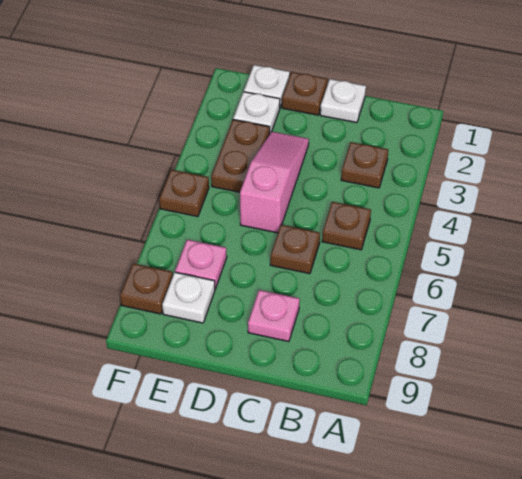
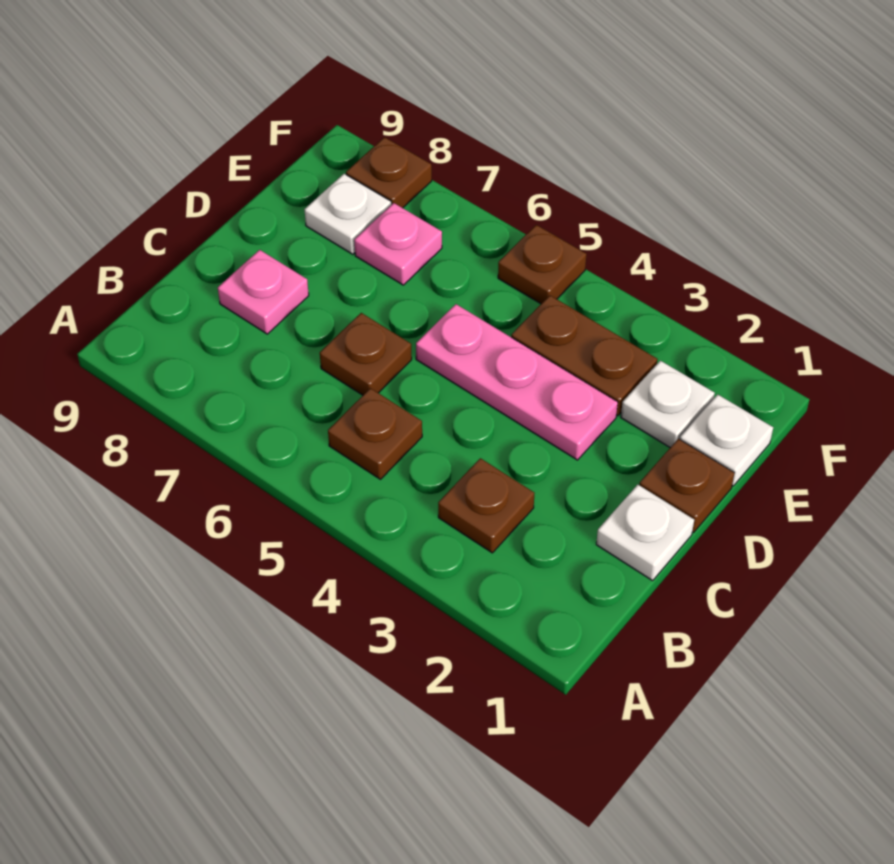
pink 1x3 slope [240,132,309,233] -> pink 1x3 plate [416,304,618,460]

